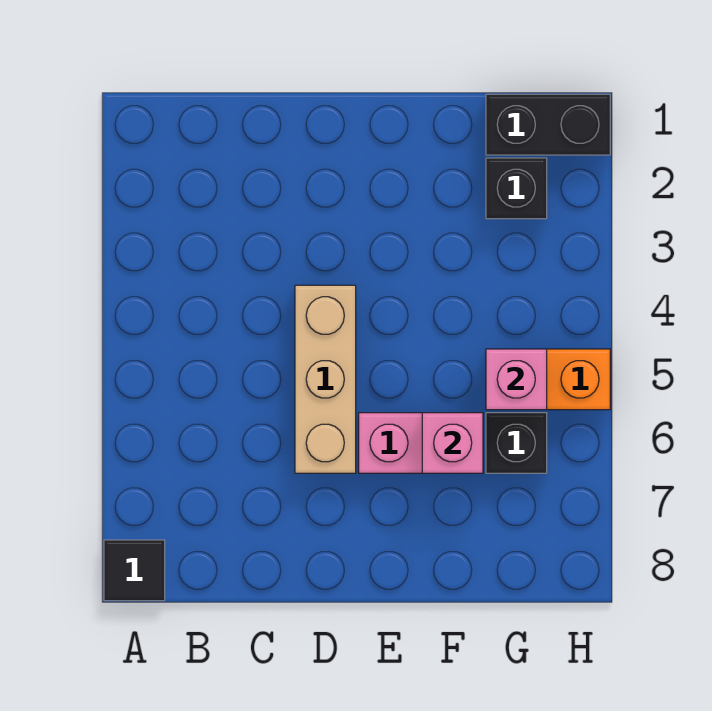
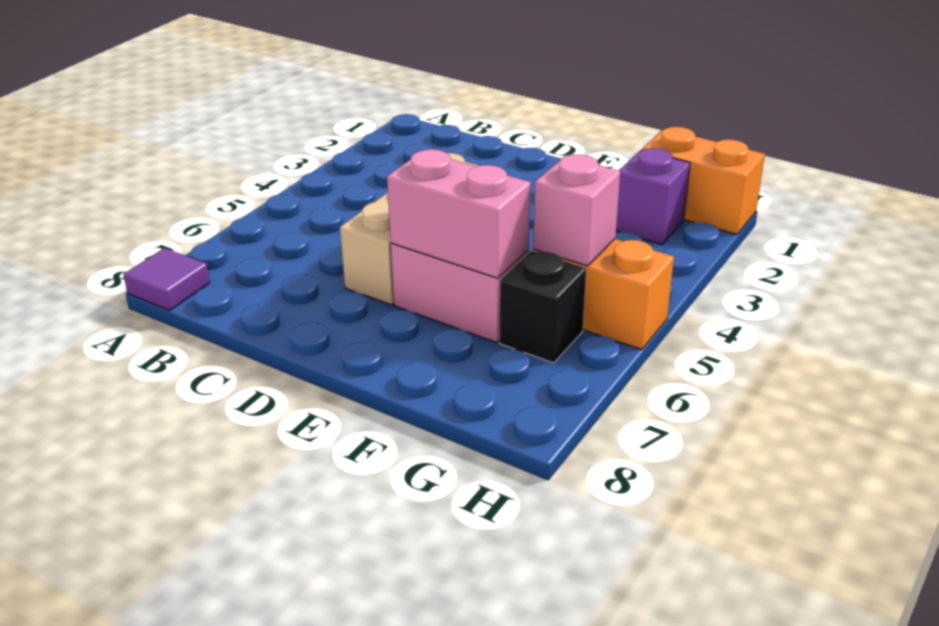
black 1x1 tile [104,540,165,601] -> purple 1x1 tile [123,248,210,310]
pink 1x1 brick [422,413,483,473] -> pink 1x2 brick [387,149,531,278]
black 1x2 brick [486,94,610,155] -> orange 1x2 brick [642,127,765,234]
black 1x1 brick [486,158,547,219] -> purple 1x1 brick [616,148,690,244]

